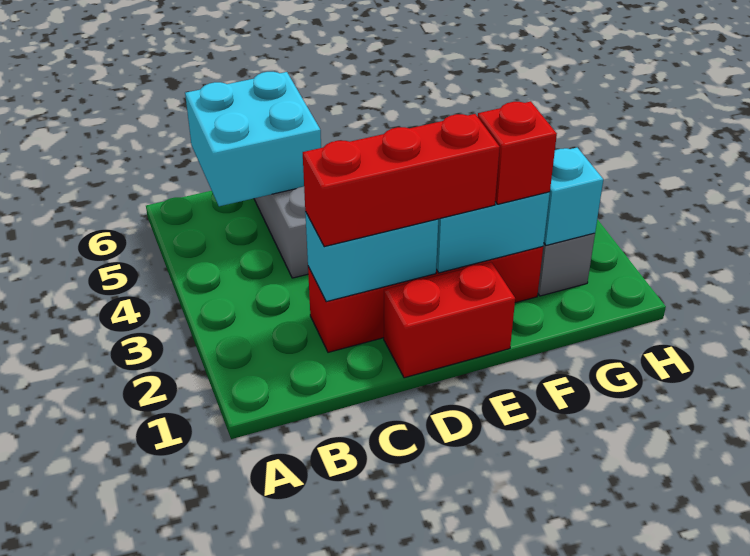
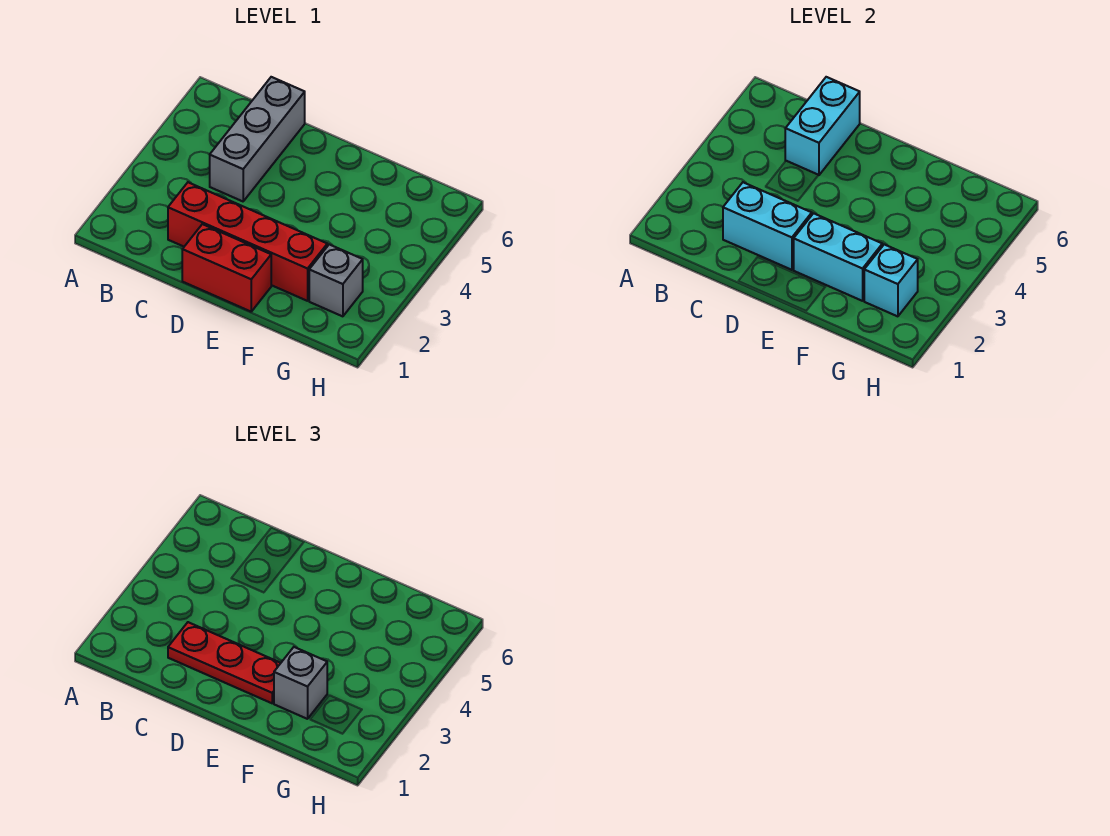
cyan 2x2 brick [185,72,321,206] -> cyan 1x2 brick [785,77,860,175]
red 1x3 brick [303,114,500,247] -> red 1x3 plate [168,622,281,703]
red 1x1 brick [478,101,557,204] -> grey 1x1 brick [274,647,327,719]

